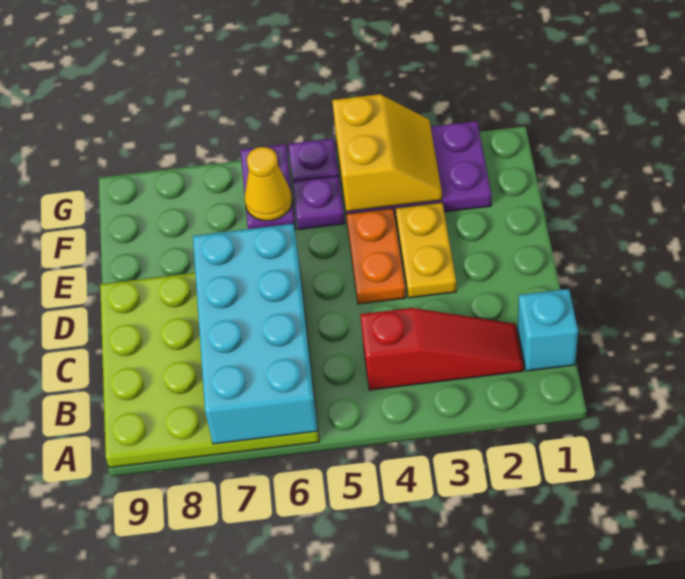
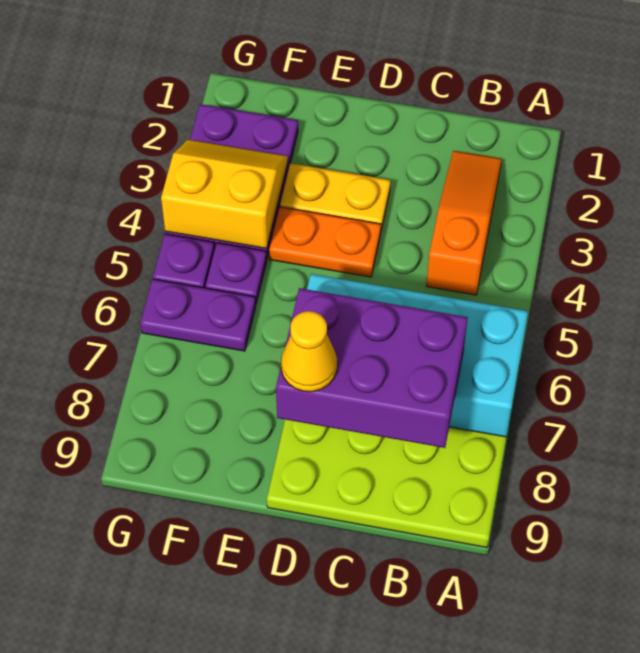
cyan 1x1 brick [518,289,578,371] -> none
red 1x3 slope [360,308,523,390] -> orange 1x3 slope [427,151,502,295]
none -> purple 2x3 brick [276,288,468,448]
yellow 1x1 cone [244,147,292,221] -> yellow 1x1 cone moved to [281,311,337,392]

